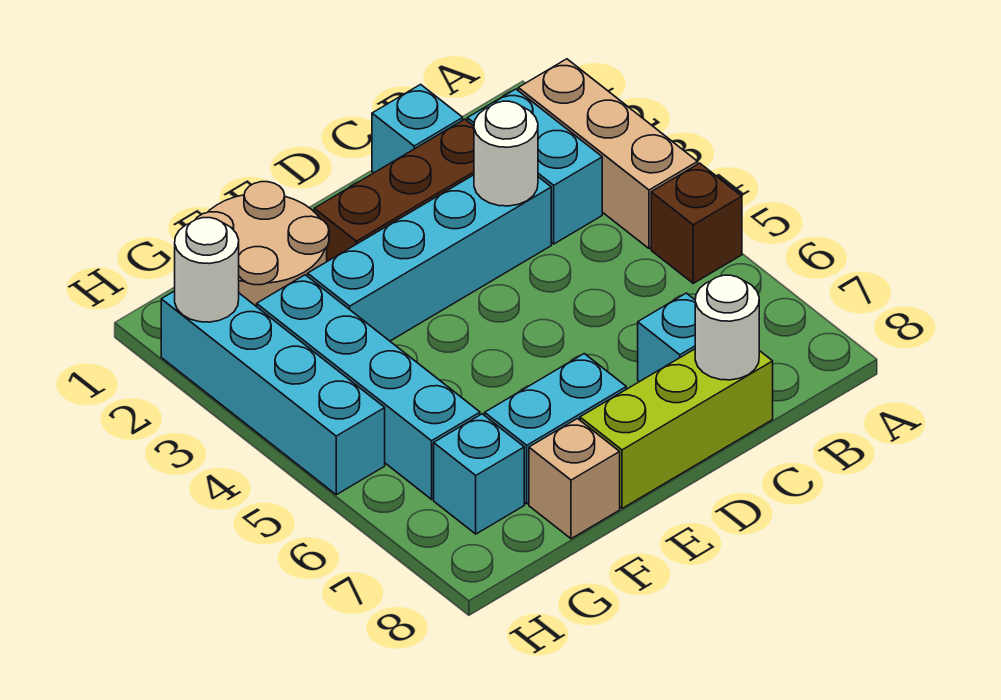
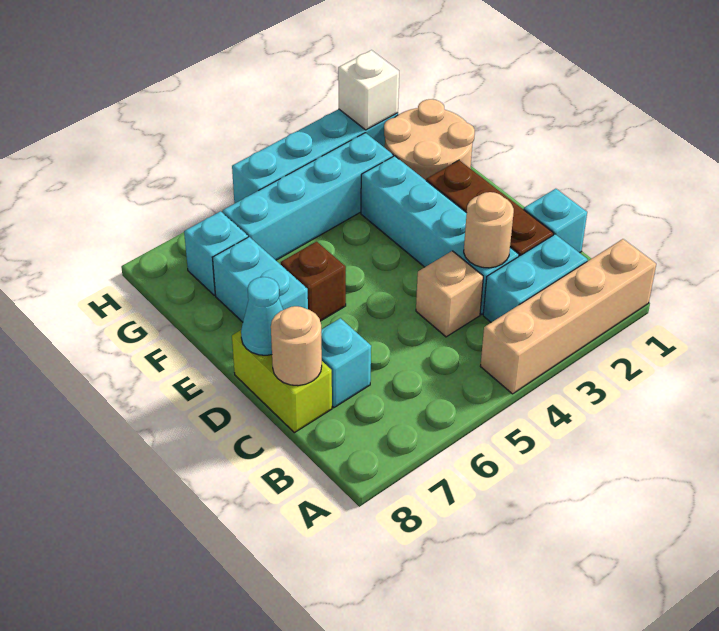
tan 1x3 brick [518,59,698,249] -> tan 1x4 brick [480,239,656,394]
brown 1x1 brick [651,163,742,283] -> brown 1x1 brick moved to [281,242,346,321]
white 1x1 round brick [474,101,538,206] -> tan 1x1 round brick [464,192,514,268]
lime 1x3 brick [580,349,773,508] -> lime 1x2 brick [232,330,332,433]
white 1x1 round brick [695,275,759,380] -> tan 1x1 round brick [271,306,322,386]
none -> cyan 1x1 cone [241,277,283,355]
tan 1x1 brick [529,419,620,539] -> tan 1x1 brick moved to [416,251,483,337]
white 1x1 round brick [175,218,239,322] -> white 1x1 brick [338,50,399,130]

